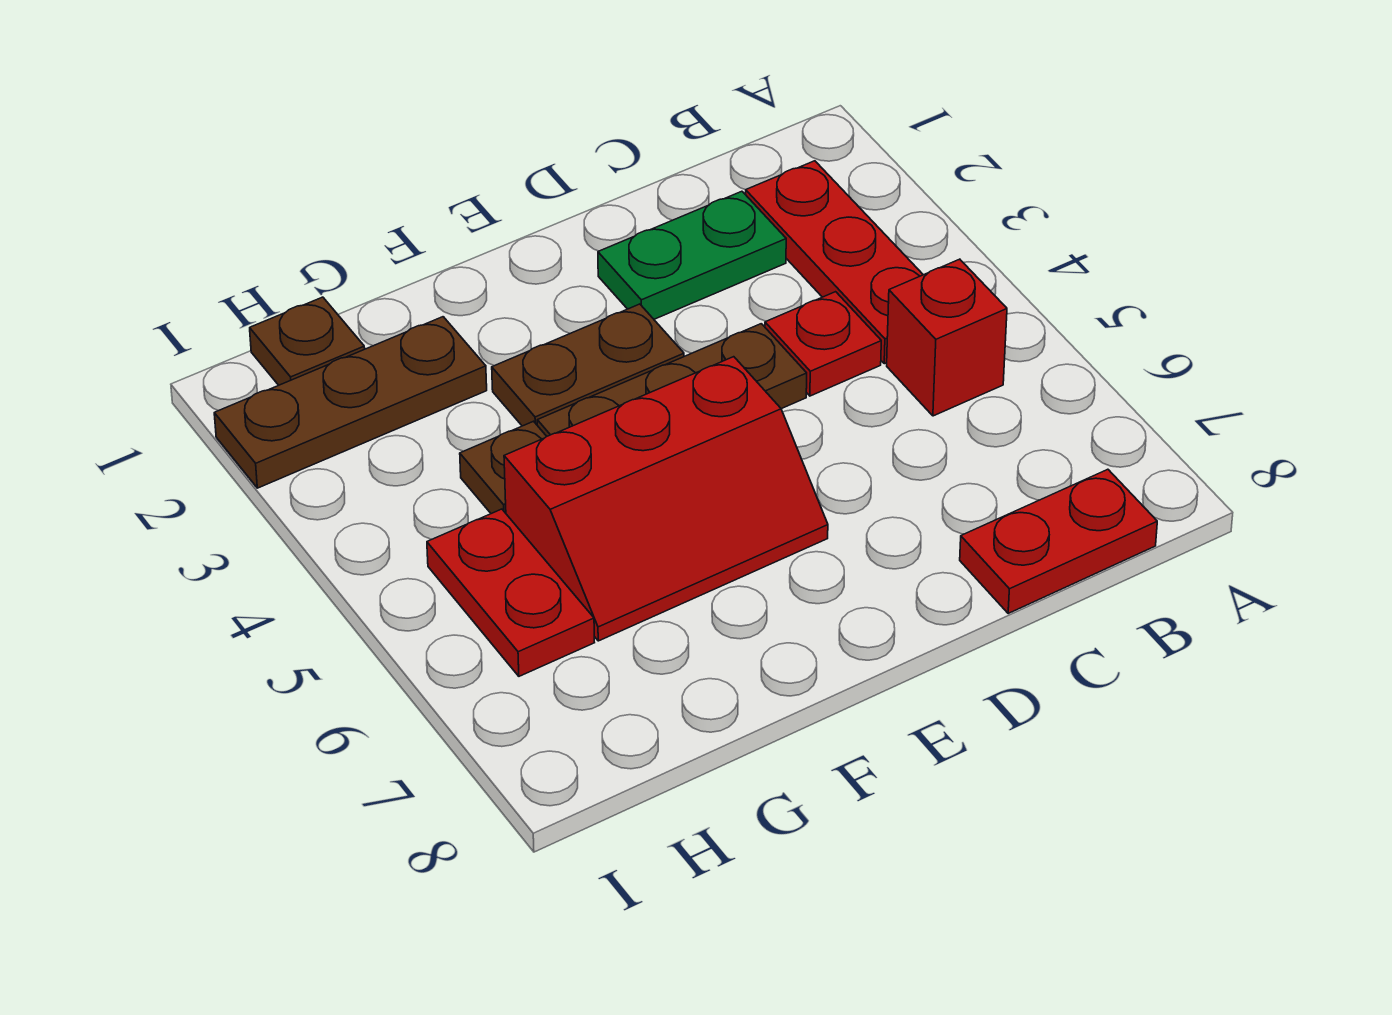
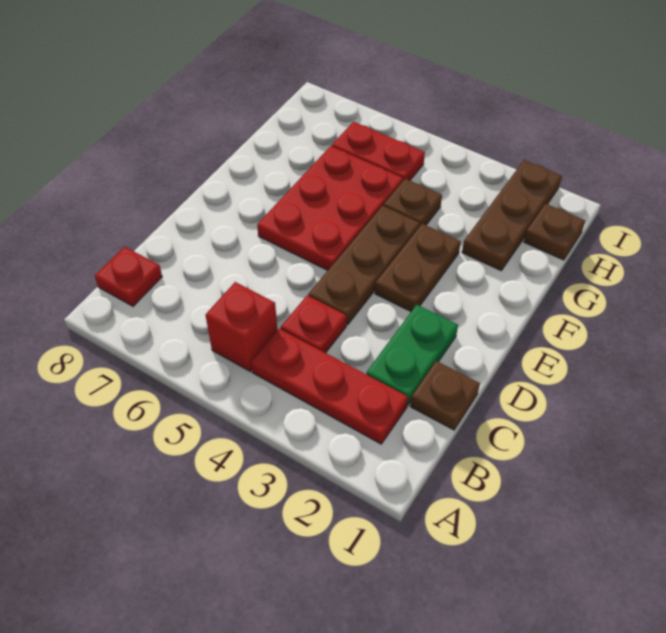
red 1x2 plate [960,469,1157,613] -> red 1x1 plate [95,247,162,306]
none -> brown 1x1 plate [410,361,480,430]
red 2x3 slope [504,357,828,641] -> red 2x3 plate [257,146,403,270]

